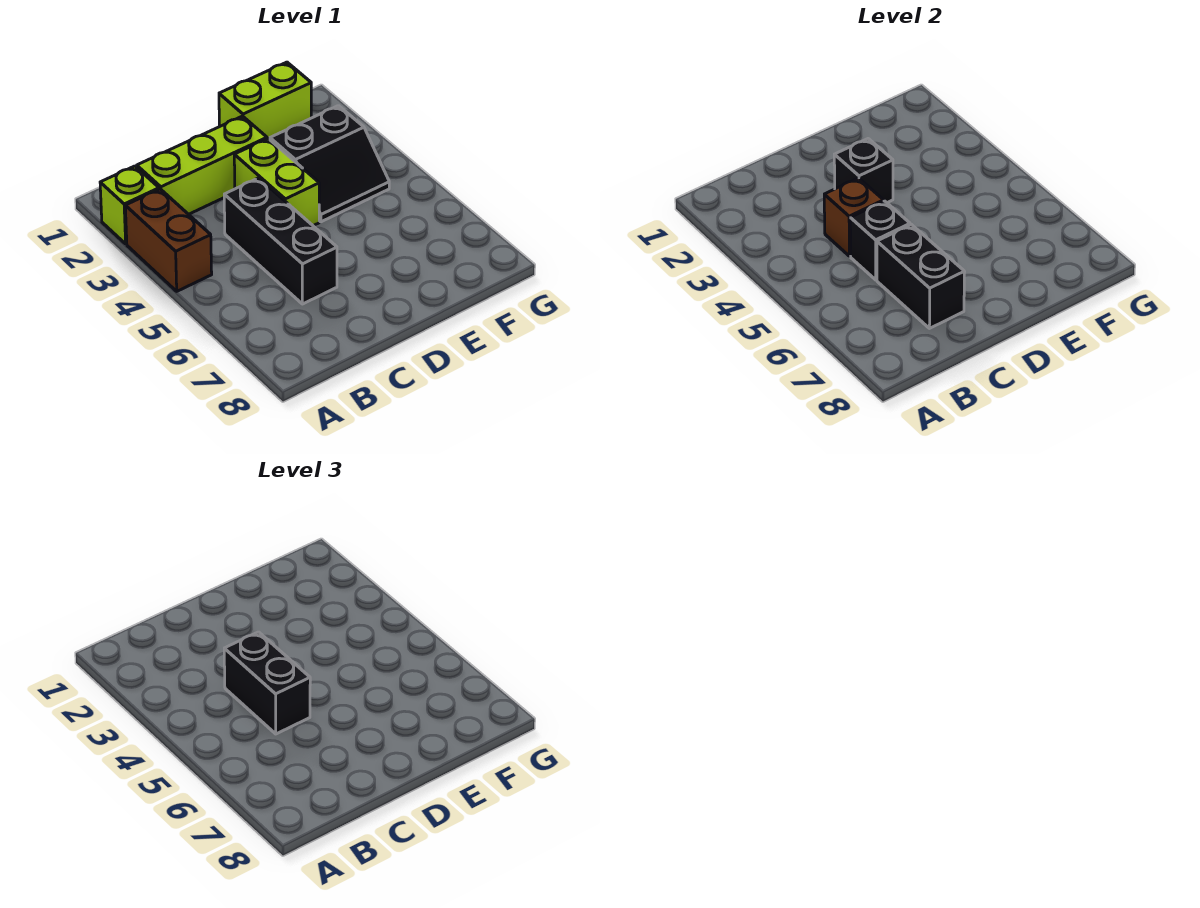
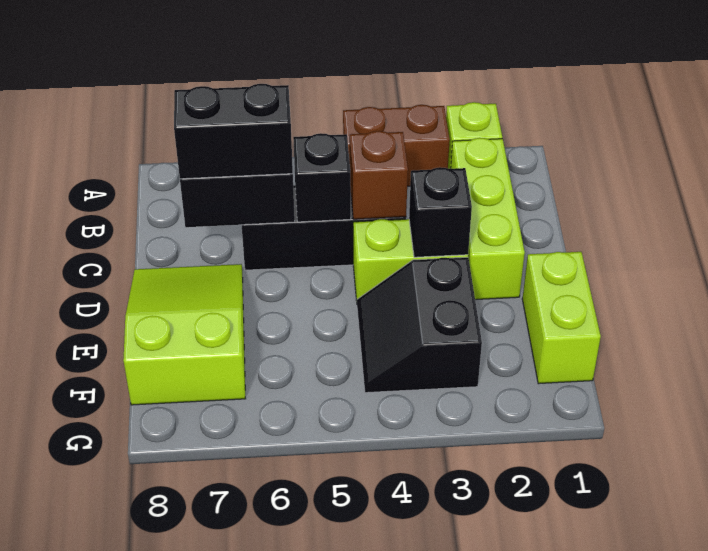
black 1x2 brick [224,632,310,734] -> black 1x2 brick moved to [174,84,293,179]
none -> lime 2x3 slope [123,264,245,405]

